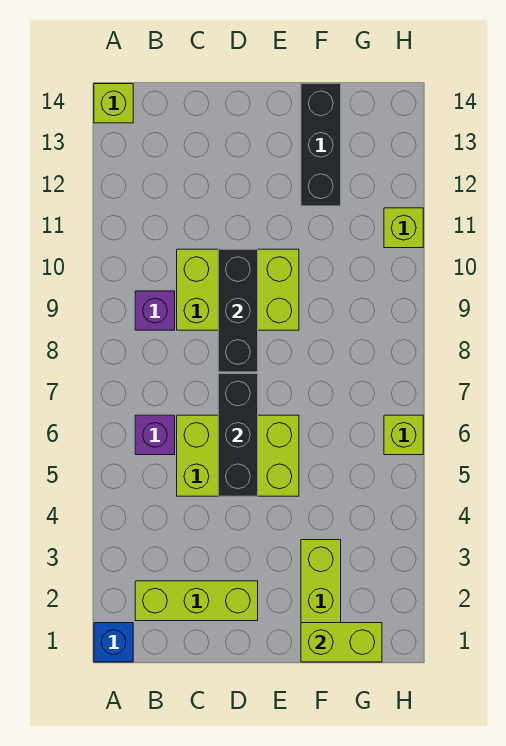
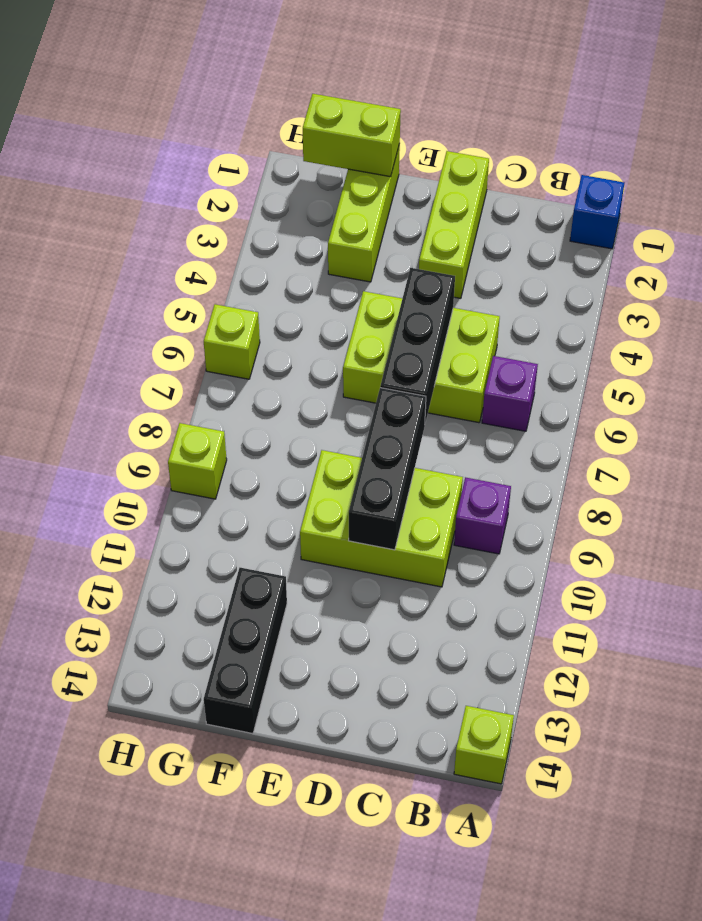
lime 1x3 brick [135,581,258,621] -> lime 1x3 brick turned to [419,151,489,298]
lime 1x1 brick [384,208,423,248] -> lime 1x1 brick moved to [168,423,227,499]

